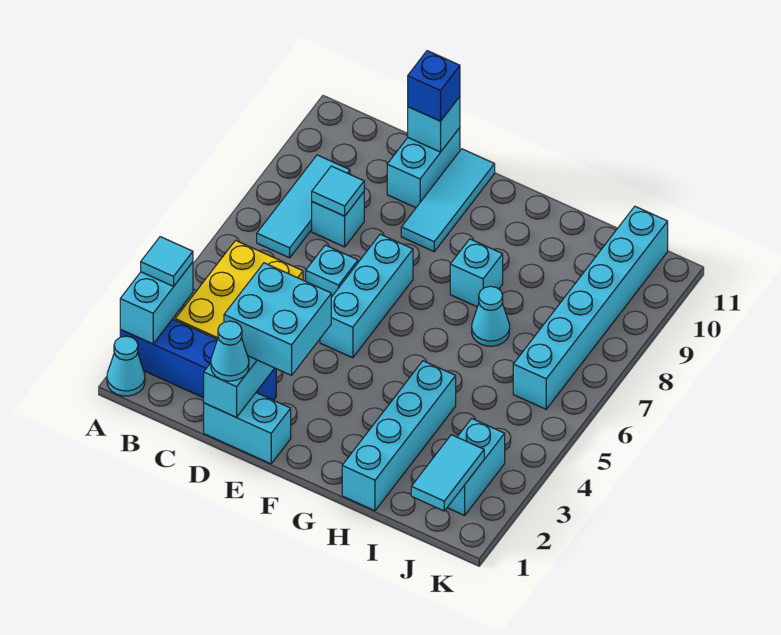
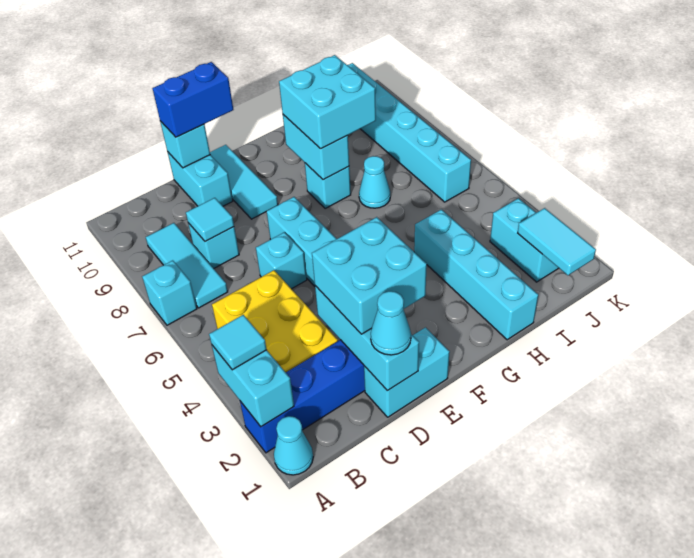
none -> cyan 1x1 brick [142,260,197,325]
blue 1x1 brick [408,51,460,121] -> blue 1x2 brick [153,62,233,137]
none -> cyan 1x2 brick [283,115,349,180]
none -> cyan 2x2 brick [279,55,376,149]

